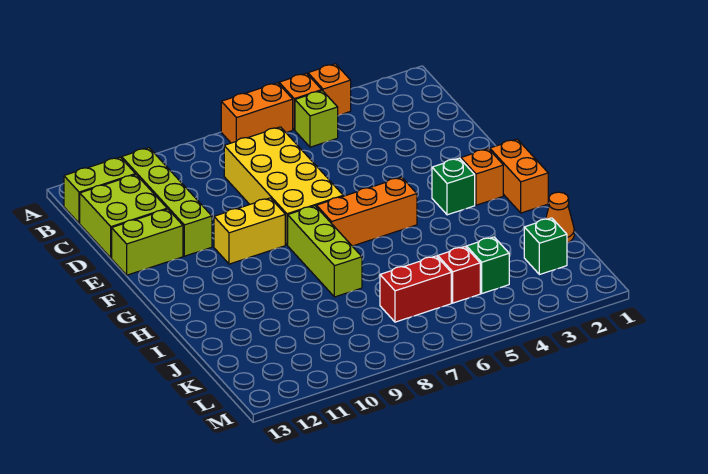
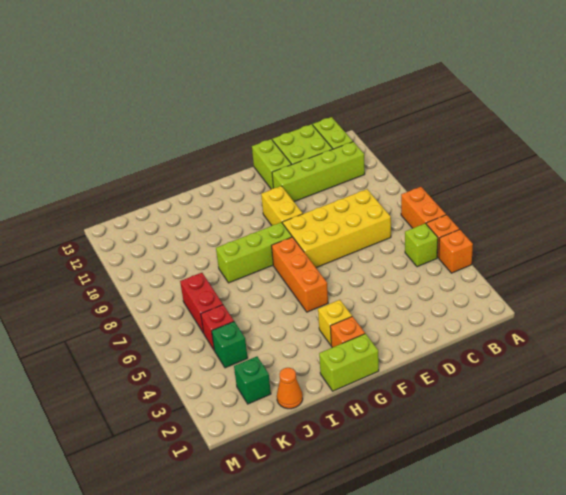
orange 1x2 brick [490,139,548,213] -> lime 1x2 brick [319,334,379,391]
green 1x1 brick [432,158,475,215] -> yellow 1x1 brick [318,300,352,345]

